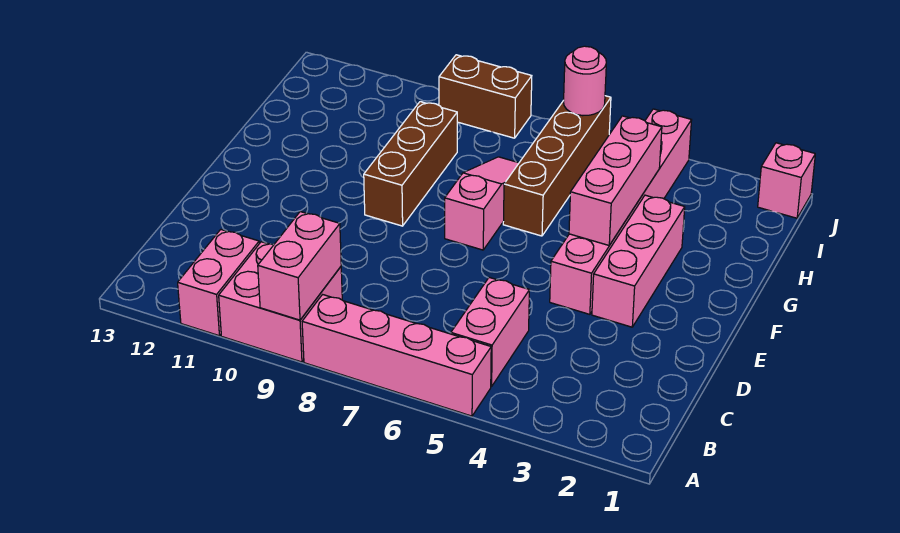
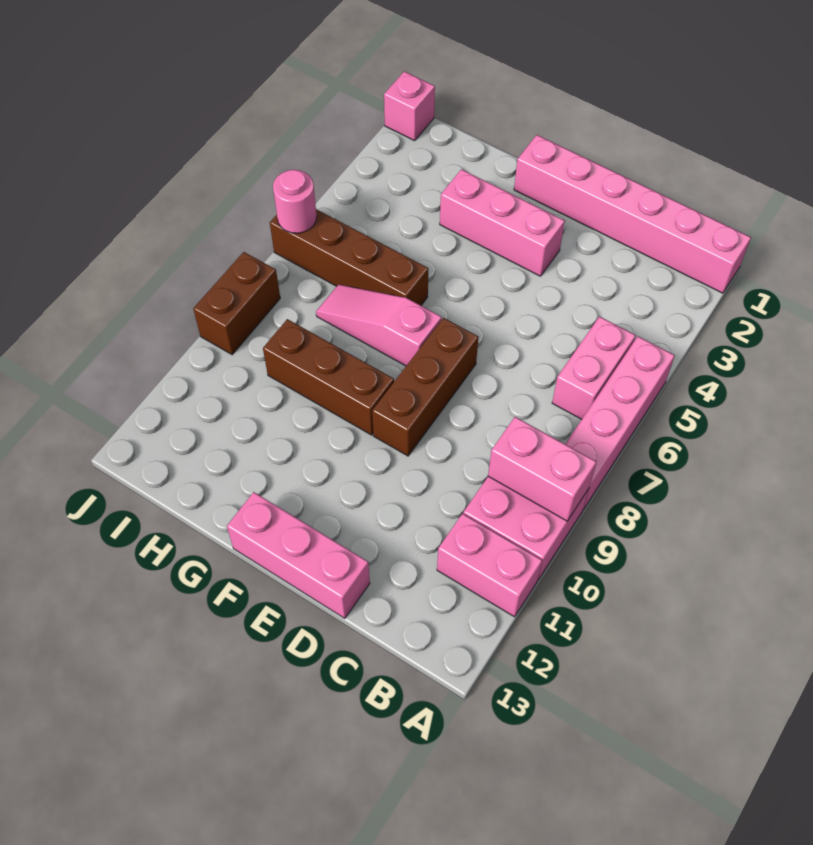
pink 1x2 brick [451,277,530,387] -> pink 1x2 brick turned to [552,317,636,419]
pink 1x6 brick [550,109,692,314] -> pink 1x6 brick moved to [514,135,751,293]
none -> brown 1x3 brick [372,318,478,456]
pink 1x3 brick [569,116,662,245] -> pink 1x3 brick moved to [227,492,370,618]

